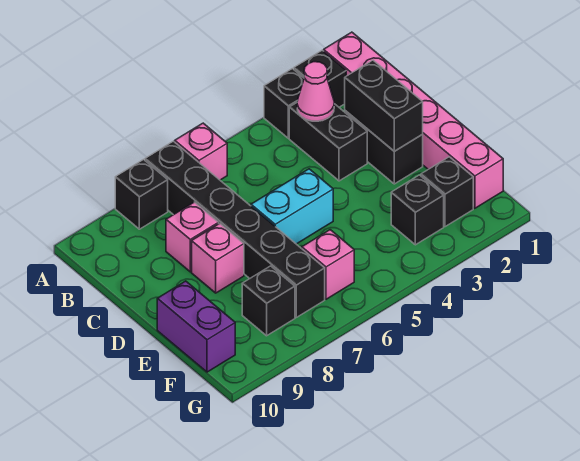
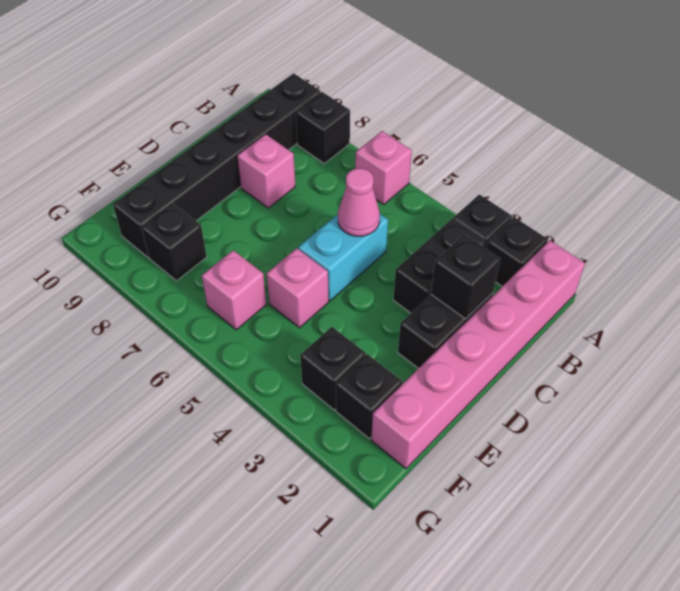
black 1x6 brick [145,141,325,317] -> black 1x6 brick moved to [113,73,321,258]
pink 1x1 cone [297,62,334,121] -> pink 1x1 cone moved to [338,168,380,236]
black 1x2 brick [345,60,423,151] -> black 1x1 brick [431,234,500,319]
cyan 1x2 brick [251,169,333,244] -> cyan 1x2 brick turned to [298,214,388,301]
pink 1x1 brick [192,224,244,293] -> pink 1x1 brick moved to [267,248,329,328]
purple 1x2 brick [157,281,235,372] -> none

